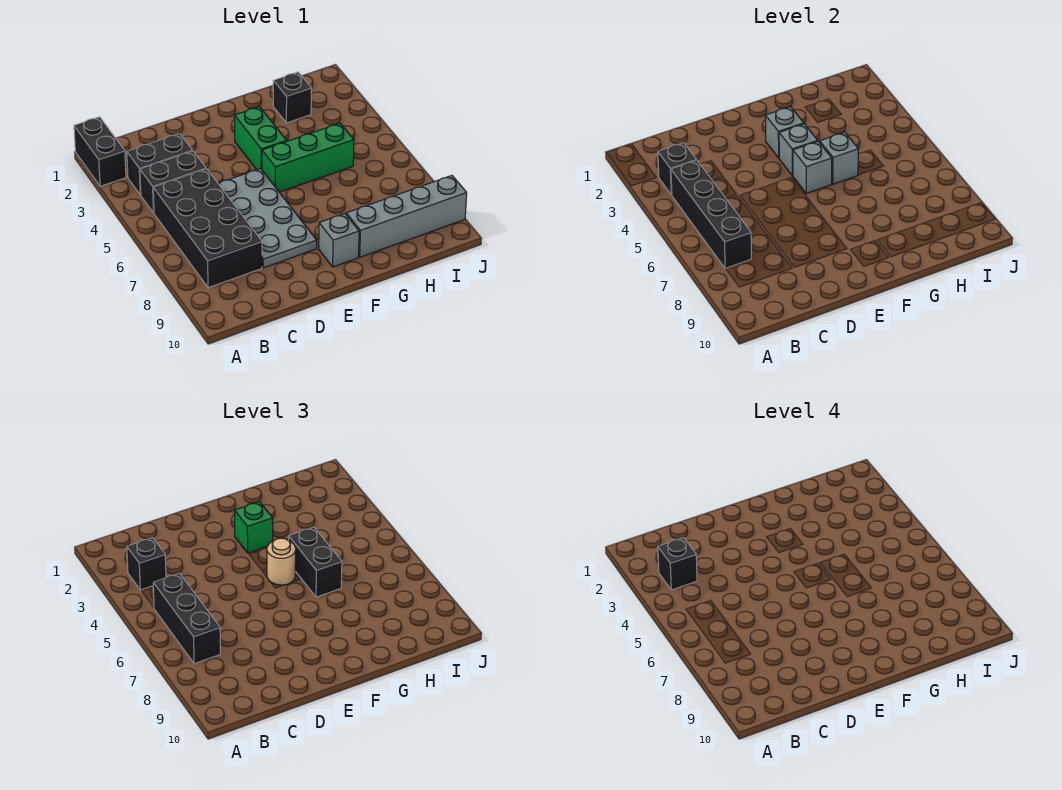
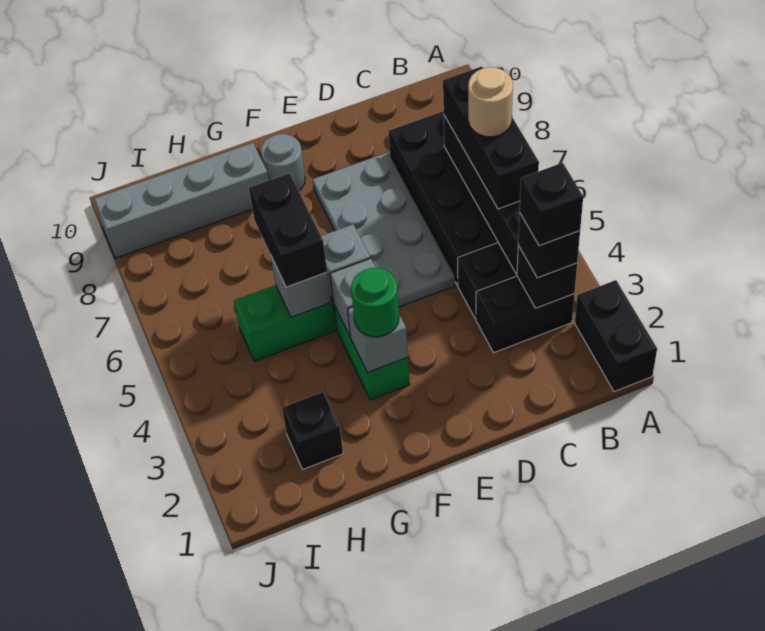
green 1x1 brick [234,502,273,553] -> green 1x1 round brick [351,268,399,337]
tan 1x1 round brick [267,538,296,585] -> tan 1x1 round brick moved to [468,67,513,137]
grey 1x1 brick [319,213,359,267] -> grey 1x1 round brick [261,134,305,191]

